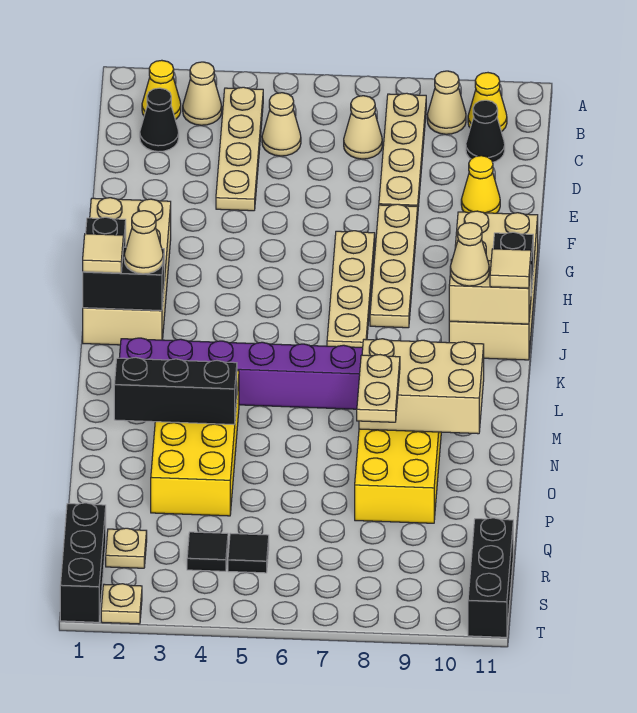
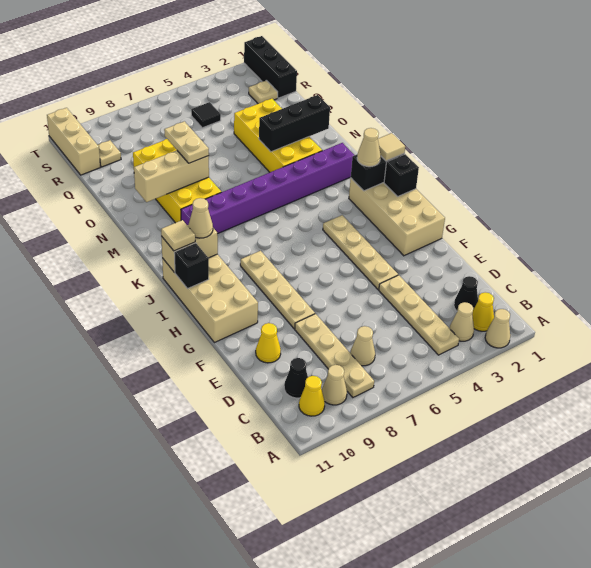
tan 1x1 cone [262,93,301,156] -> tan 1x1 cone moved to [485,309,510,348]
tan 1x4 plate [327,231,375,347] -> tan 1x4 plate moved to [323,215,398,290]
tan 2x3 brick [359,339,484,434] -> tan 1x3 brick [134,150,209,202]
black 1x1 tile [187,532,228,571] -> none
black 1x3 brick [468,518,513,637] -> tan 1x3 brick [47,108,100,175]
tan 1x1 plate [101,584,142,624] -> tan 1x1 plate moved to [98,140,121,167]

